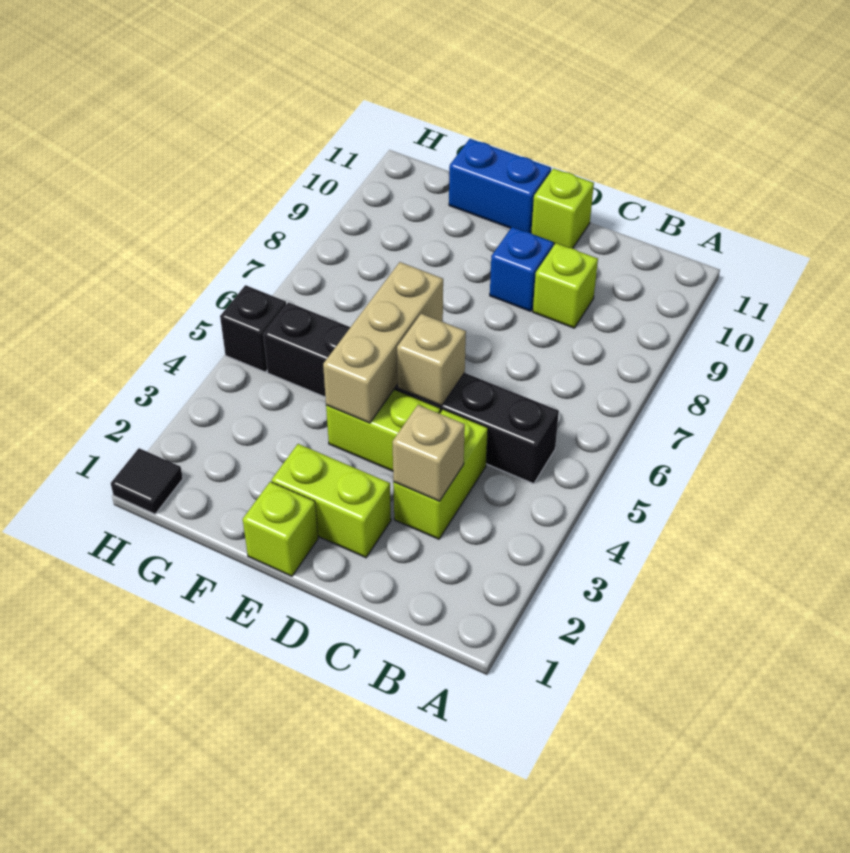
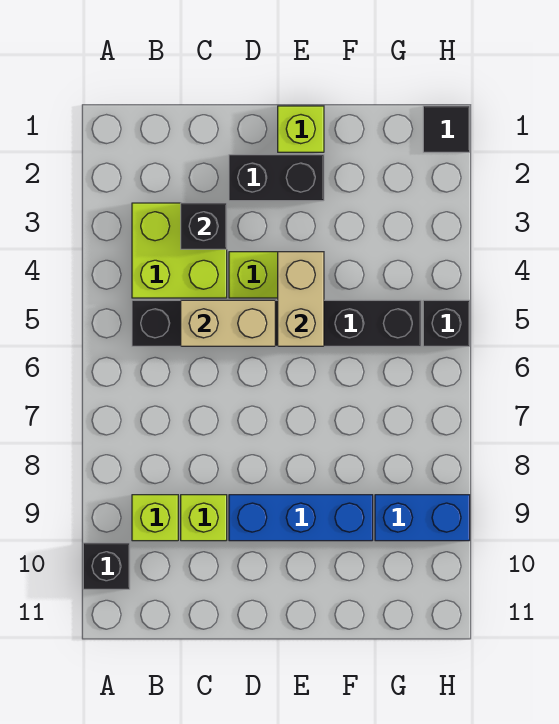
none -> black 1x1 brick [83,543,130,589]
lime 1x2 brick [393,409,488,539] -> lime 2x2 brick [132,203,227,298]
tan 1x1 brick [393,405,465,501] -> black 1x1 brick [181,203,227,249]
lime 1x2 brick [271,444,391,558] -> black 1x2 brick [229,155,324,201]
tan 1x1 brick [397,314,466,406] -> tan 1x2 brick [181,300,275,346]
blue 1x1 brick [490,227,554,311] -> blue 1x3 brick [229,495,373,541]
lime 1x1 brick [531,168,594,248] -> lime 1x1 brick moved to [132,495,178,541]
tan 1x3 brick [323,262,443,423] -> tan 1x2 brick [278,252,324,346]
blue 1x2 brick [449,139,551,233] -> blue 1x2 brick moved to [375,495,470,541]

